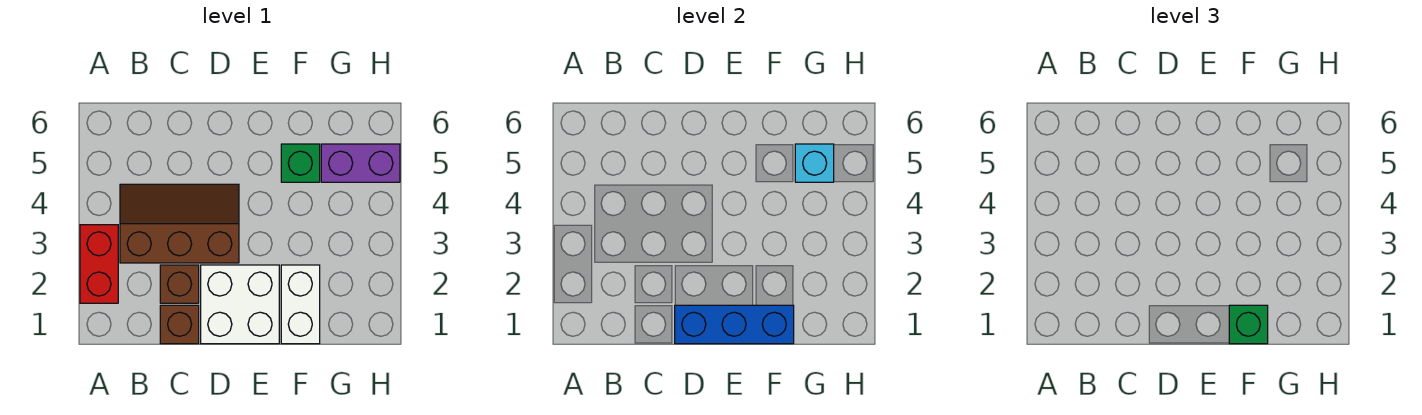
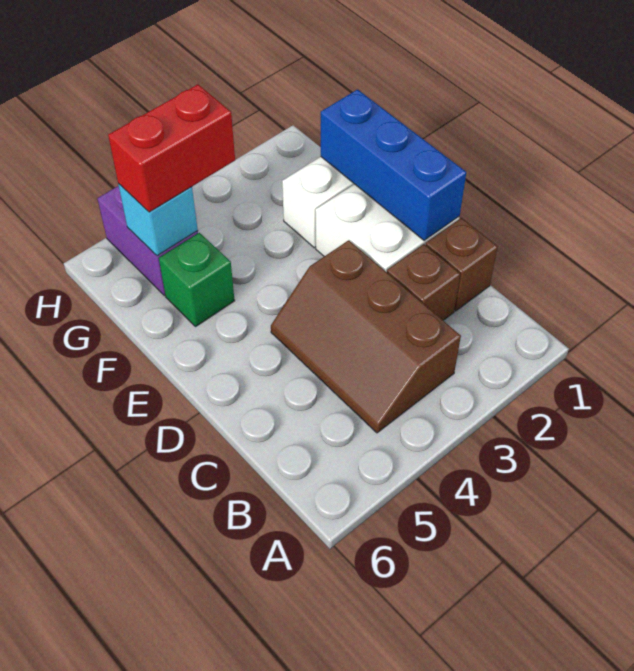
red 1x2 brick [80,225,118,303] -> red 1x2 brick moved to [108,85,235,212]
green 1x1 brick [1229,305,1268,344] -> none

